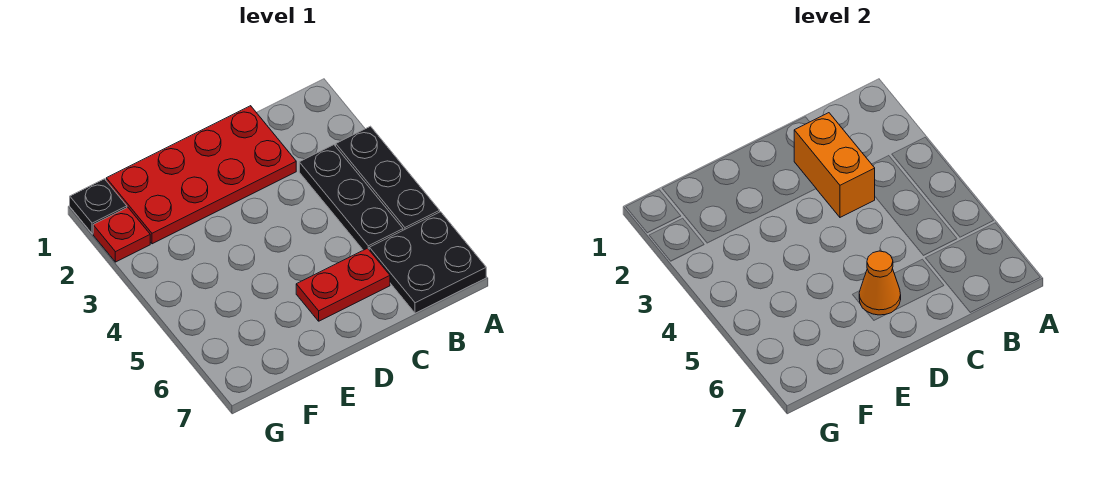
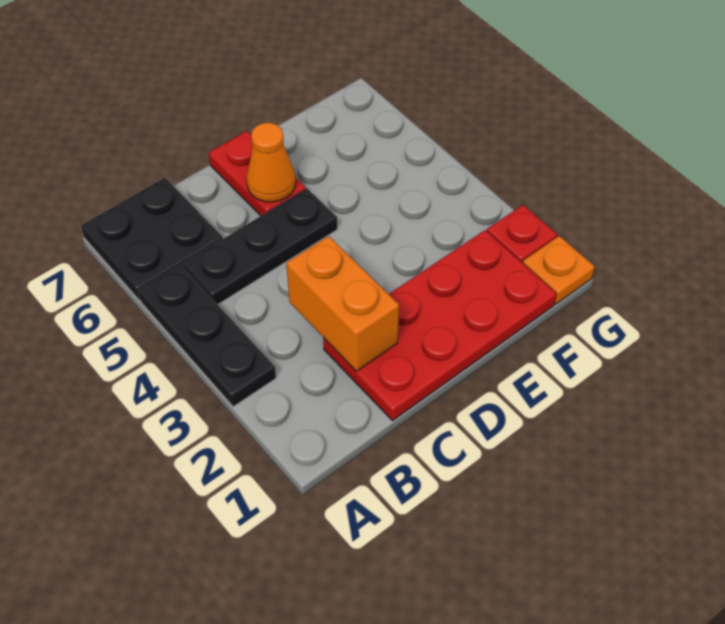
black 1x3 plate [299,145,403,250] -> black 1x3 plate turned to [183,188,337,304]
red 1x2 plate [296,248,390,321] -> red 1x2 plate turned to [209,131,306,216]
black 1x1 plate [70,179,127,234] -> orange 1x1 plate [523,236,595,304]

